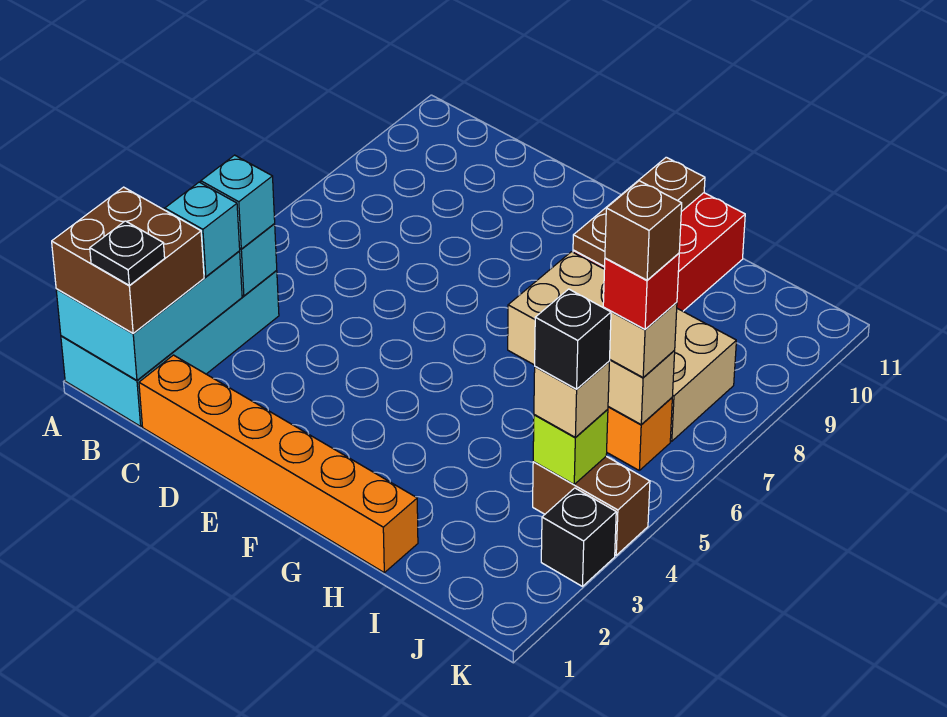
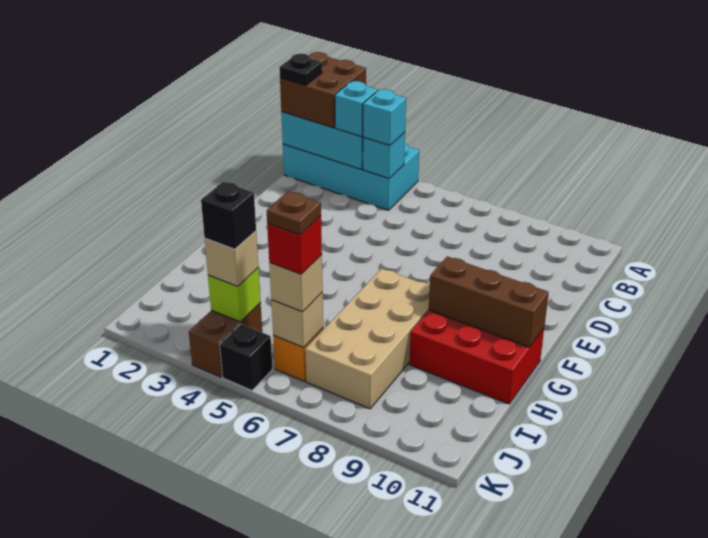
orange 1x6 brick [139,355,418,573] -> none
brown 1x3 plate [573,157,705,267] -> brown 1x3 brick [429,256,549,347]
brown 1x1 brick [605,181,682,280] -> brown 1x1 plate [267,191,321,235]
black 1x1 brick [541,488,616,587] -> black 1x1 brick moved to [220,324,272,390]

